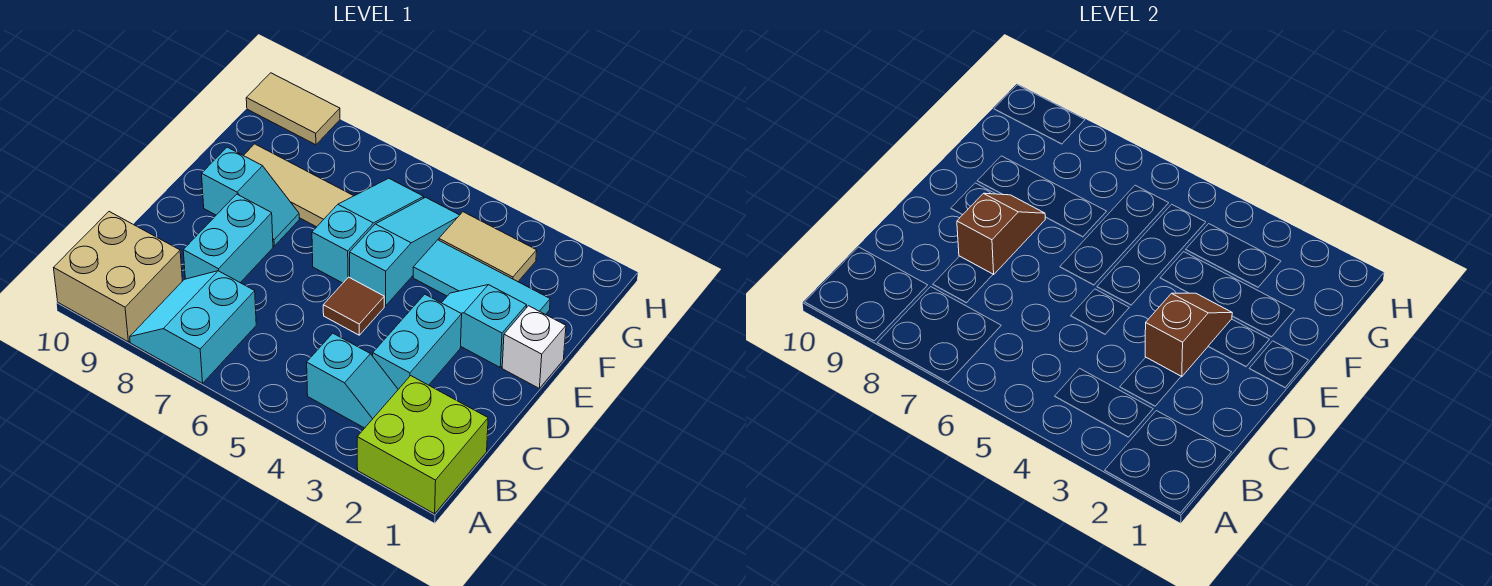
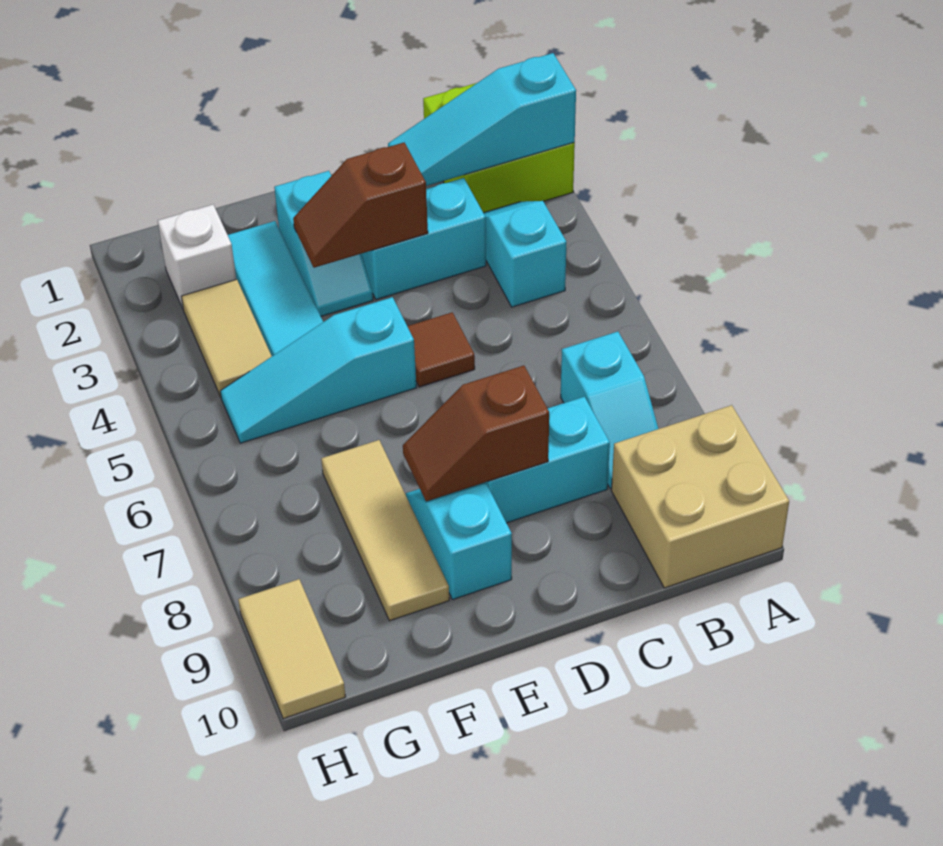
cyan 2x2 slope [130,271,256,383] -> cyan 1x2 slope [561,332,658,488]
white 1x1 brick [502,306,566,388] -> white 1x1 brick moved to [158,205,236,308]
cyan 1x3 slope [312,178,424,283] -> cyan 1x3 slope moved to [388,53,576,186]

